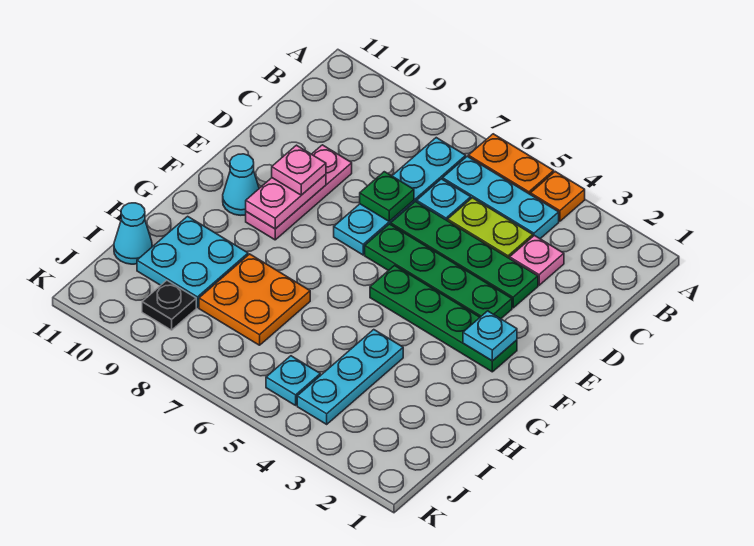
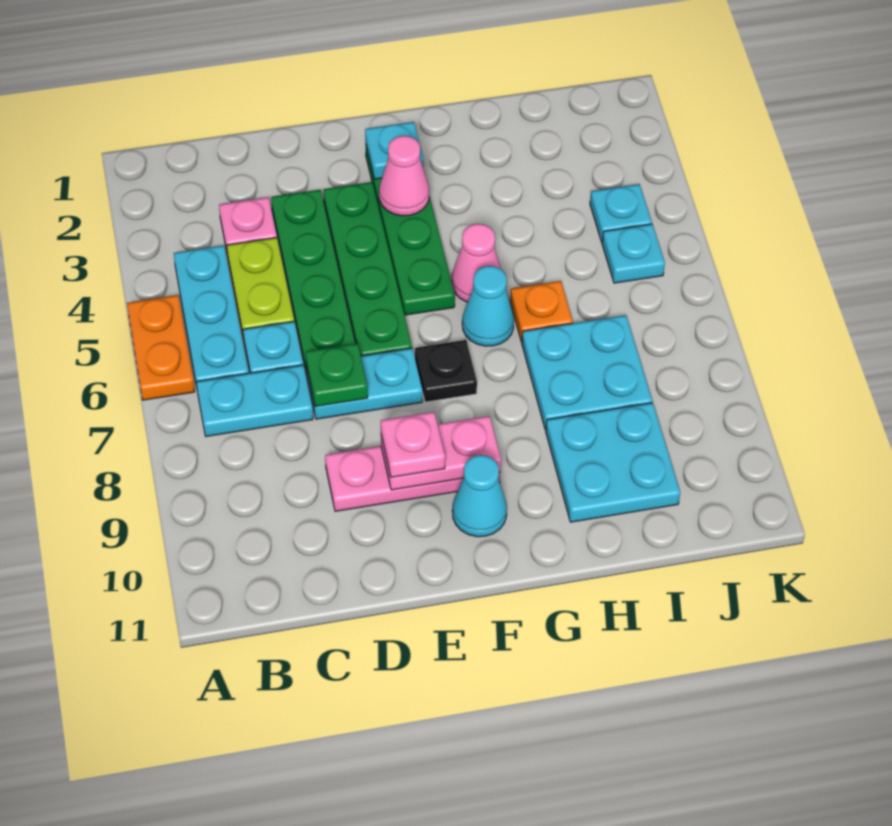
orange 1x1 plate [530,172,585,221] -> orange 1x1 plate moved to [510,281,573,342]
none -> pink 1x1 cone [379,136,429,216]
none -> pink 1x1 cone [452,224,501,302]
cyan 1x3 plate [297,330,403,424] -> cyan 1x1 plate [590,184,652,242]
orange 2x2 plate [199,254,310,345] -> cyan 2x2 plate [522,315,652,430]
cyan 1x1 cone [114,203,152,264] -> cyan 1x1 cone moved to [462,266,514,346]
black 1x1 plate [142,280,196,330] -> black 1x1 plate moved to [415,340,477,402]

